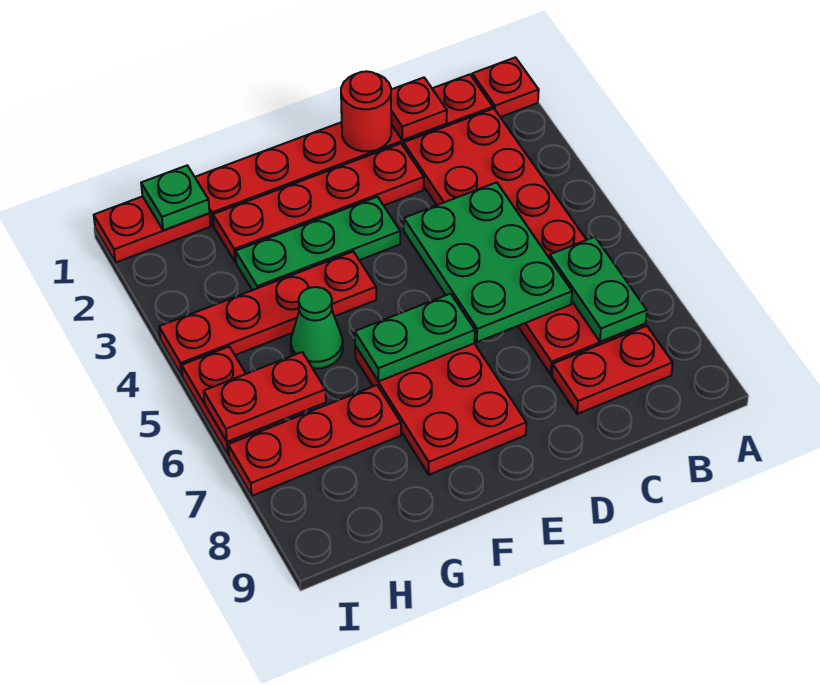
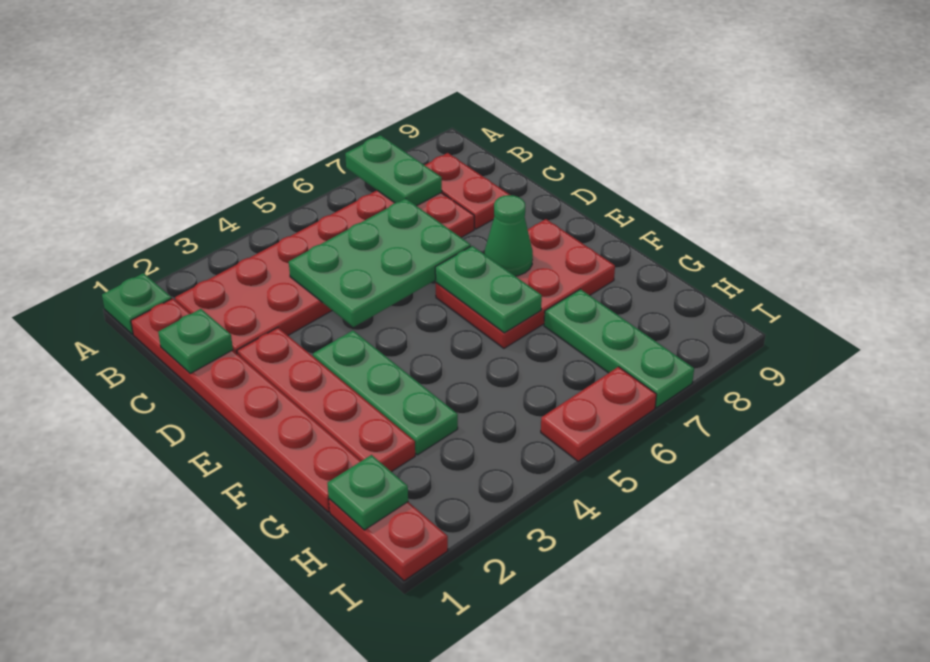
red 1x1 plate [472,57,539,117] -> green 1x1 plate [102,273,172,334]
green 1x2 plate [550,237,647,342] -> green 1x2 plate turned to [345,135,442,206]
red 1x1 plate [391,78,447,140] -> green 1x1 plate [158,309,233,373]
red 1x1 round brick [341,71,391,151] -> none
red 1x4 plate [159,252,376,376] -> none
green 1x1 cone [291,287,343,368] -> green 1x1 cone moved to [484,195,533,276]
red 1x3 plate [228,385,401,496] -> green 1x3 plate [544,289,694,408]
red 1x2 plate [204,352,326,442] -> none

